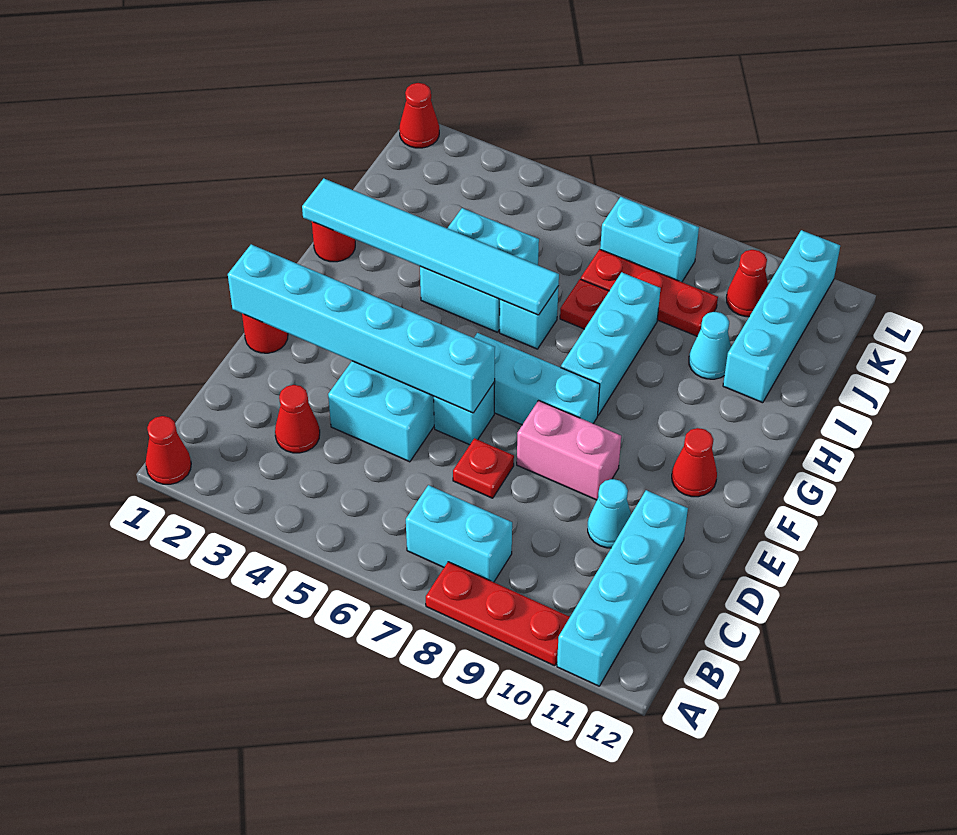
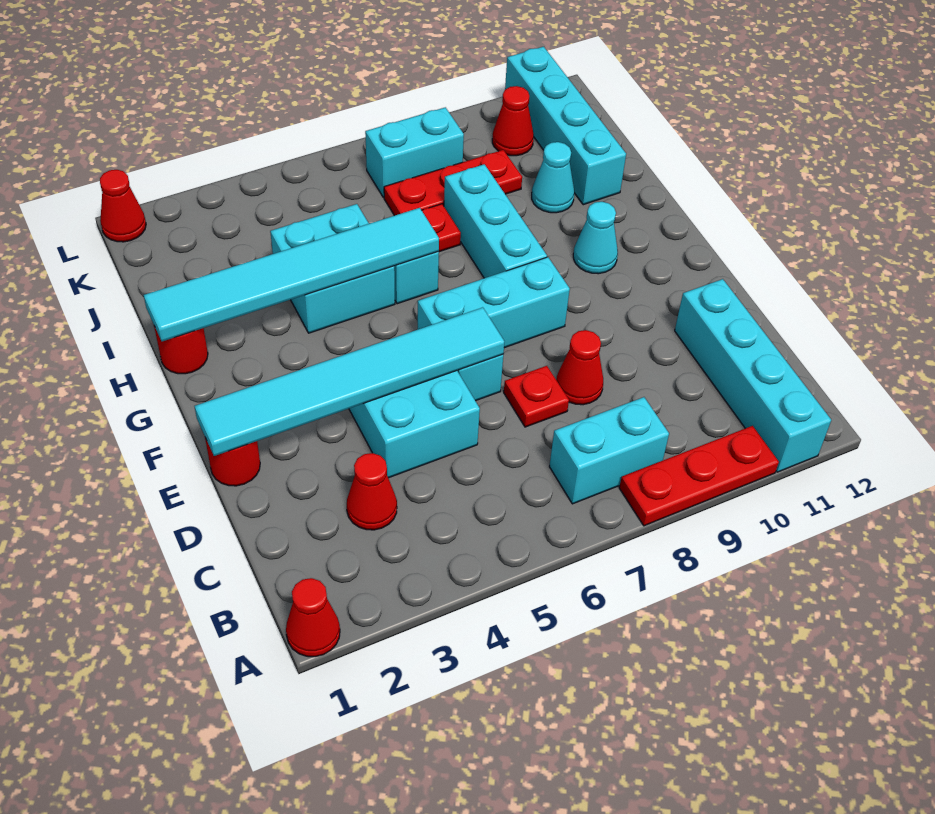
cyan 1x1 cone [588,479,631,548] -> cyan 1x1 cone moved to [573,202,618,274]
cyan 1x6 brick [228,244,495,413] -> cyan 1x6 tile [194,307,504,456]
pink 1x2 brick [517,401,621,500] -> none
red 1x1 cone [672,428,717,497] -> red 1x1 cone moved to [556,330,603,405]

